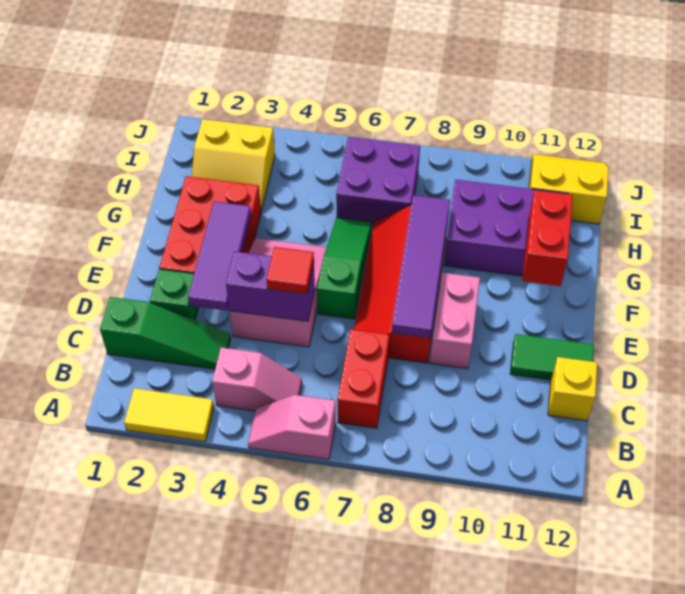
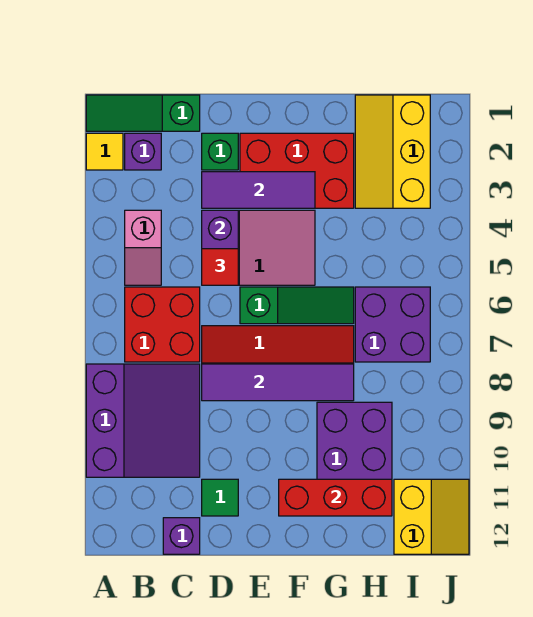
yellow 1x2 tile [124,388,214,442] -> yellow 1x1 tile [86,133,123,170]
pink 1x2 slope [248,395,336,459] -> none
none -> purple 3x3 slope [86,364,200,477]
none -> purple 1x1 brick [125,133,161,170]
red 1x2 brick [338,329,389,428] -> red 2x2 brick [125,287,200,362]
green 1x3 slope [100,297,231,369] -> green 1x3 slope turned to [86,95,200,131]
yellow 1x1 brick [548,357,597,421] -> purple 1x1 brick [163,518,200,554]
pink 1x2 brick [430,273,480,369] -> none
green 1x2 tile [510,334,594,380] -> green 1x1 tile [202,479,238,516]
red 1x2 brick [523,190,573,286] -> red 1x3 brick [279,479,392,516]
yellow 2x2 slope [192,119,275,211] -> yellow 2x3 slope [355,95,430,208]

